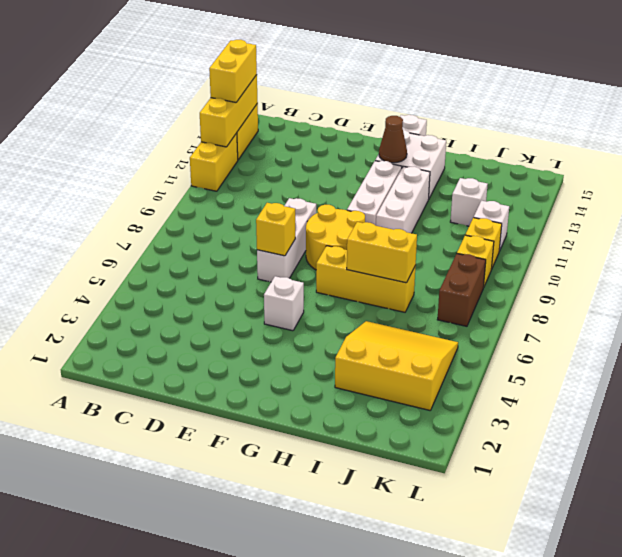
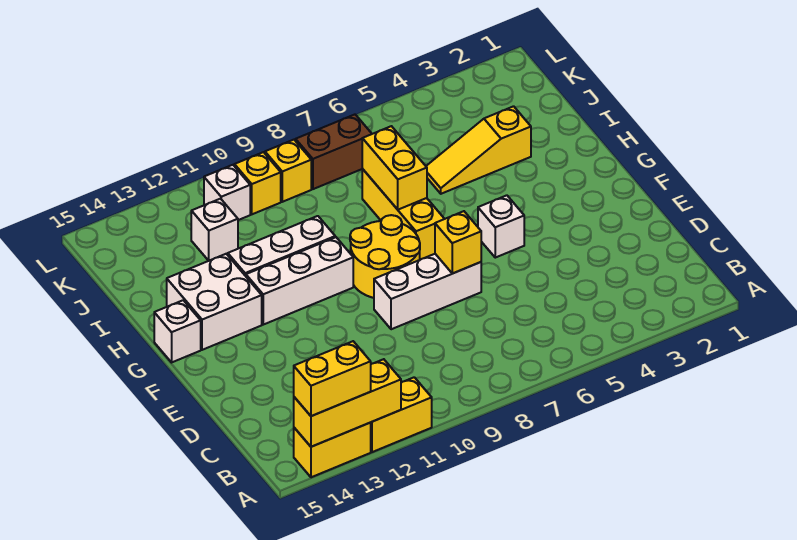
brown 1x1 cone [379,116,407,163] -> none
yellow 3x3 slope [335,321,458,410] -> yellow 1x3 slope [426,106,531,194]

